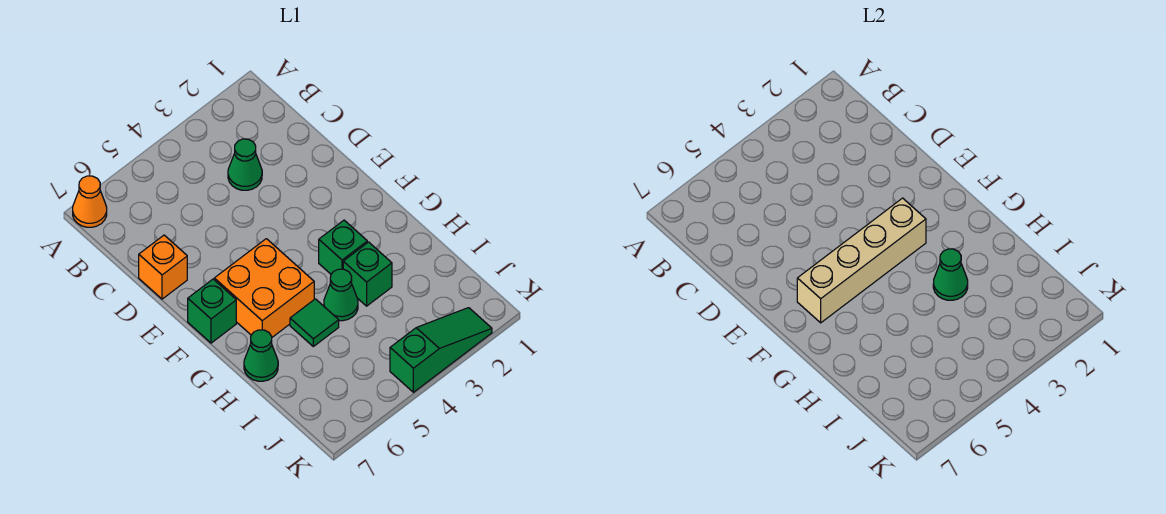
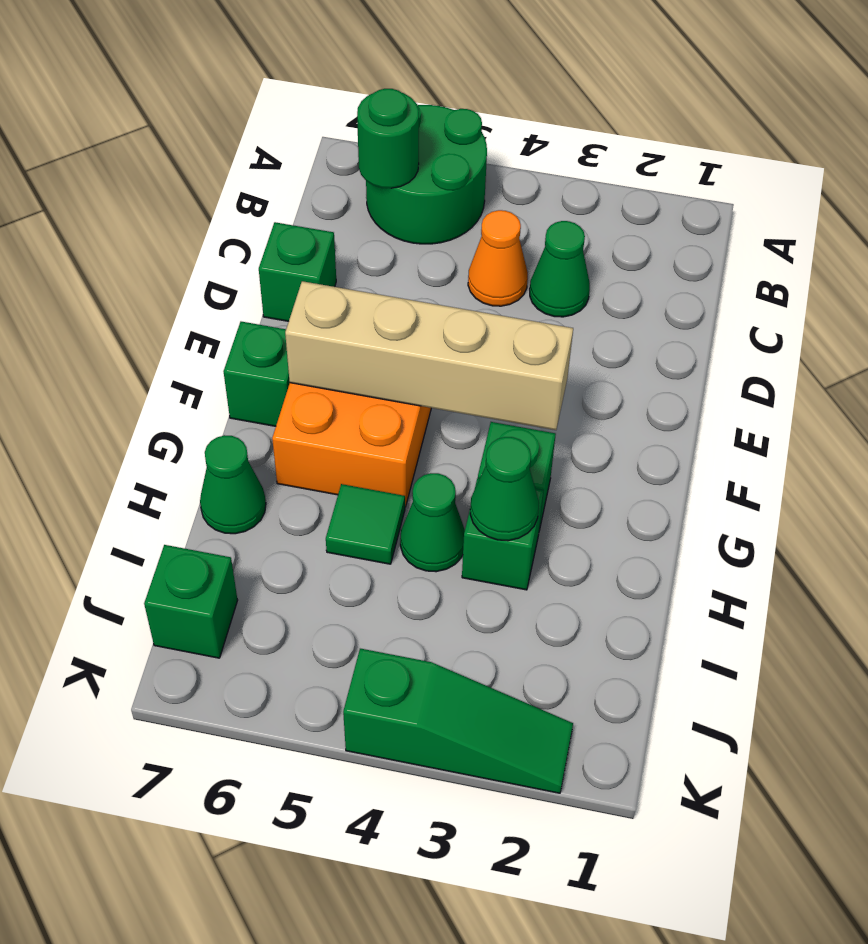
none -> green 2x2 round brick [366,105,487,244]
orange 1x1 cone [73,176,107,227] -> orange 1x1 cone moved to [468,210,528,306]
none -> green 1x1 round brick [357,89,419,188]
orange 1x1 brick [139,235,187,299] -> green 1x1 brick [259,222,336,321]
none -> green 1x1 brick [144,545,238,658]

